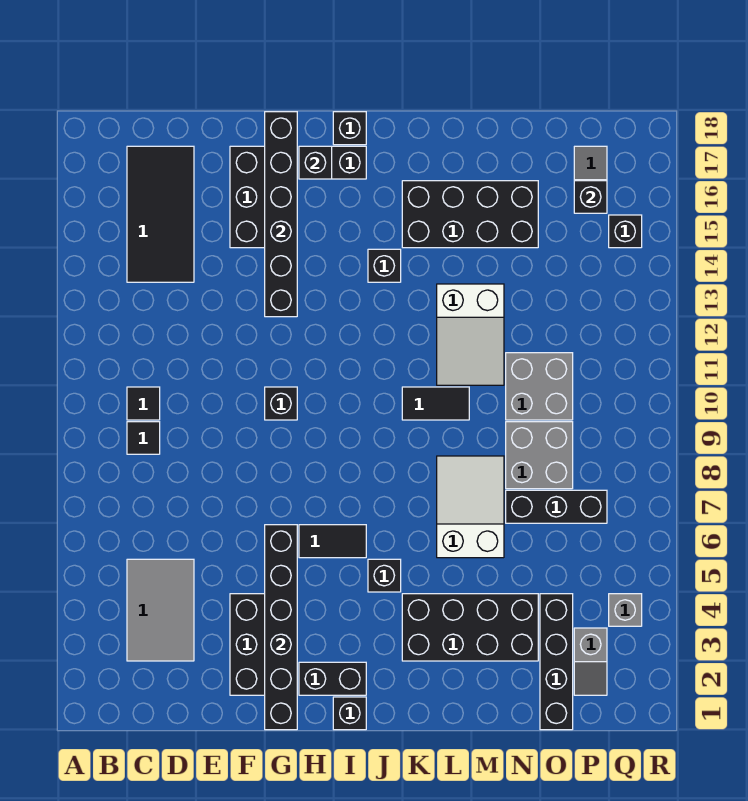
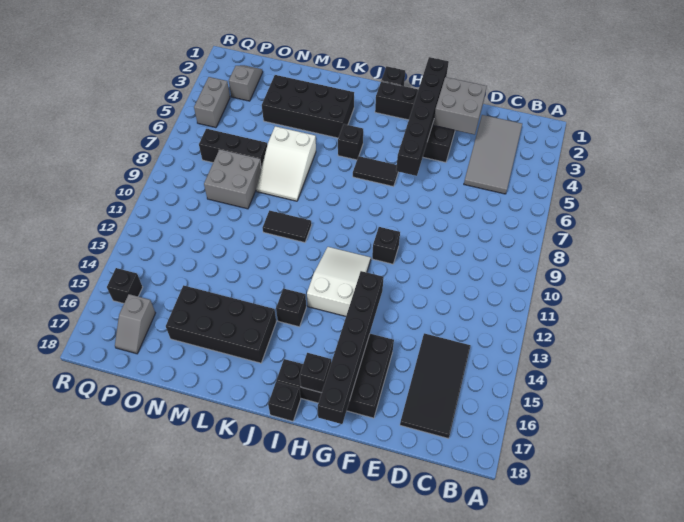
grey 2x3 tile [127,559,194,661] -> grey 2x4 tile [464,115,522,194]
black 1x1 tile [127,422,160,454] -> none
black 1x1 tile [127,387,160,420] -> none
white 2x3 slope [437,284,504,385] -> white 2x3 slope moved to [307,247,371,316]
grey 2x2 brick [506,353,573,420] -> grey 2x2 brick moved to [433,77,487,135]
black 1x4 brick [540,594,573,730] -> none
black 1x1 brick [574,181,607,213] -> none
grey 1x1 brick [609,594,642,626] -> grey 1x2 brick [194,77,230,128]

